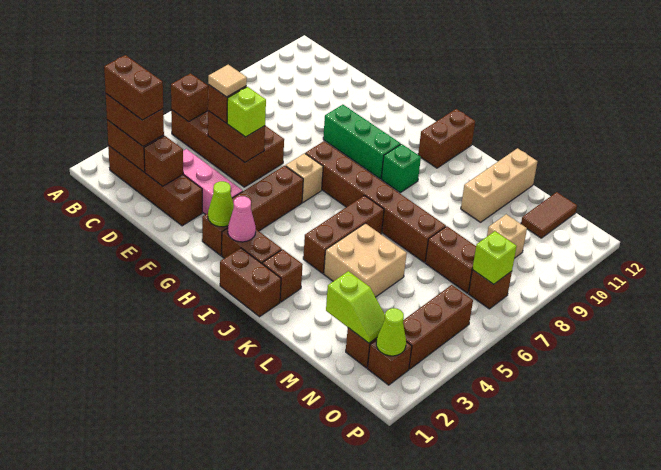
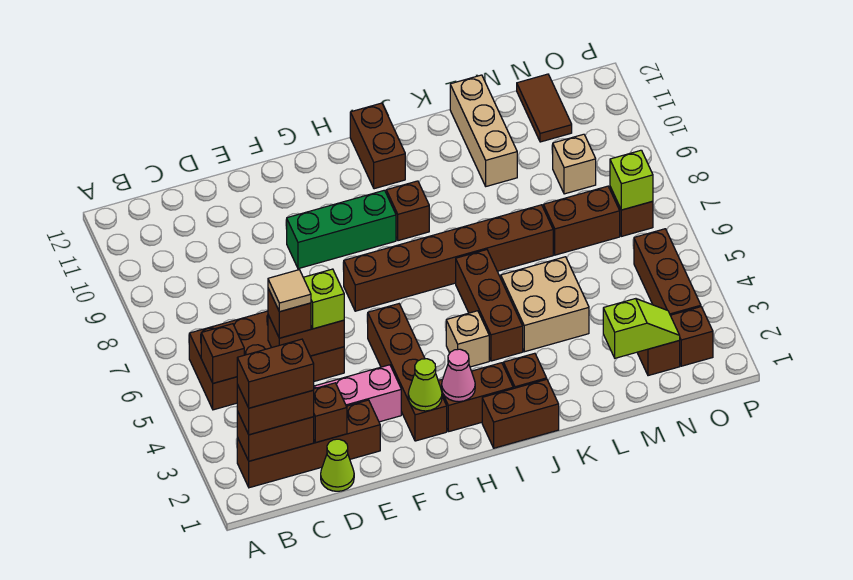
tan 1x1 brick [286,153,323,203] -> tan 1x1 brick moved to [446,311,489,367]
green 1x1 brick [381,144,421,193] -> brown 1x1 brick [386,181,429,241]
lime 1x1 cone [376,308,406,356] -> lime 1x1 cone moved to [321,439,354,491]

